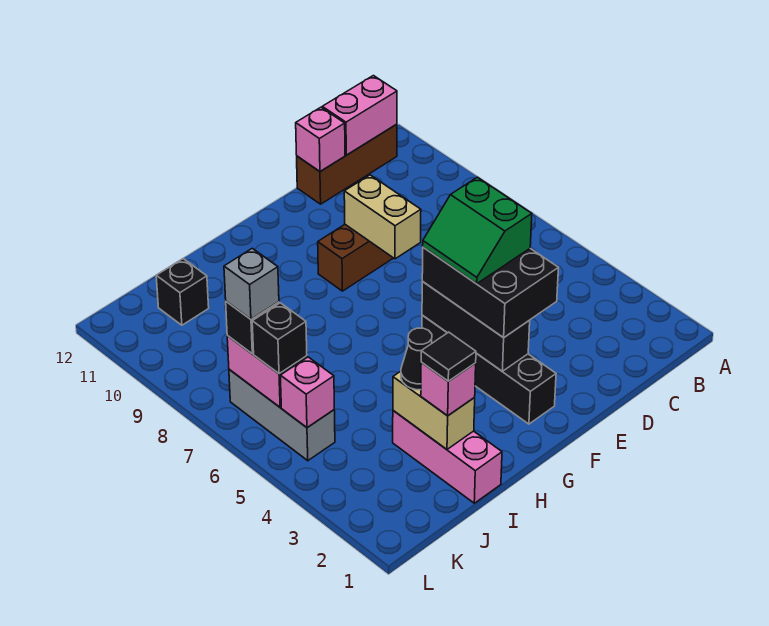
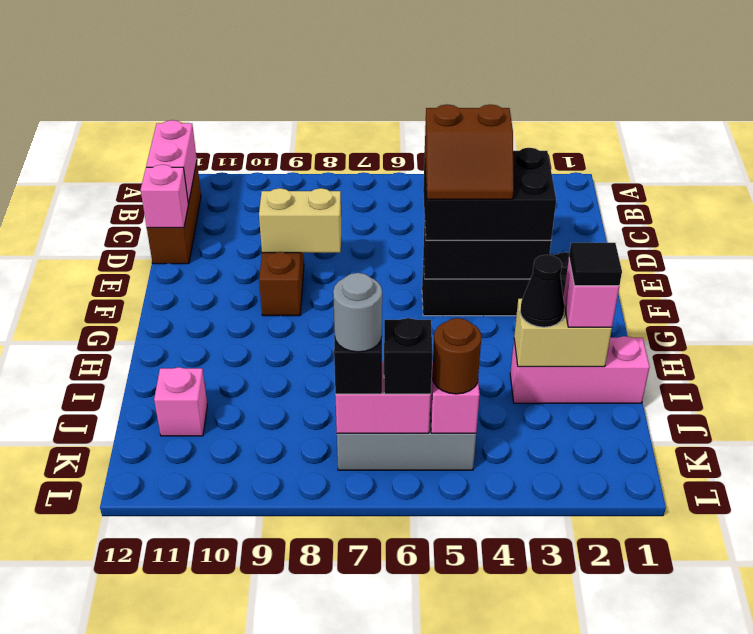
green 2x2 slope [423,177,532,284] -> brown 2x2 slope [425,104,513,199]
black 1x1 brick [156,259,209,325] -> pink 1x1 brick [154,367,207,436]
none -> brown 1x1 round brick [432,318,481,394]
grey 1x1 brick [224,248,279,319] -> grey 1x1 round brick [333,273,382,352]

